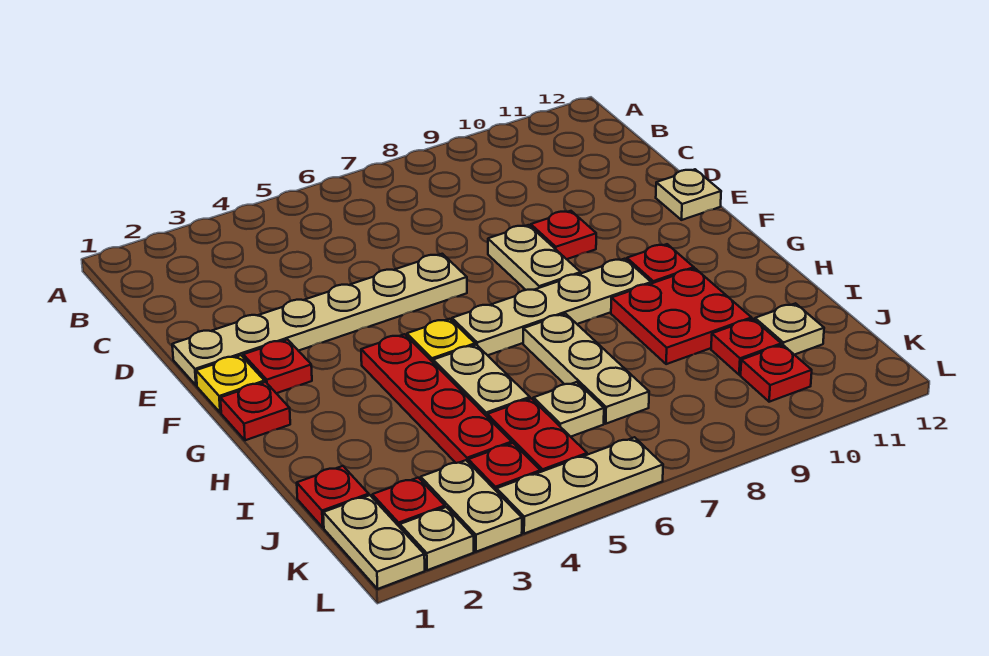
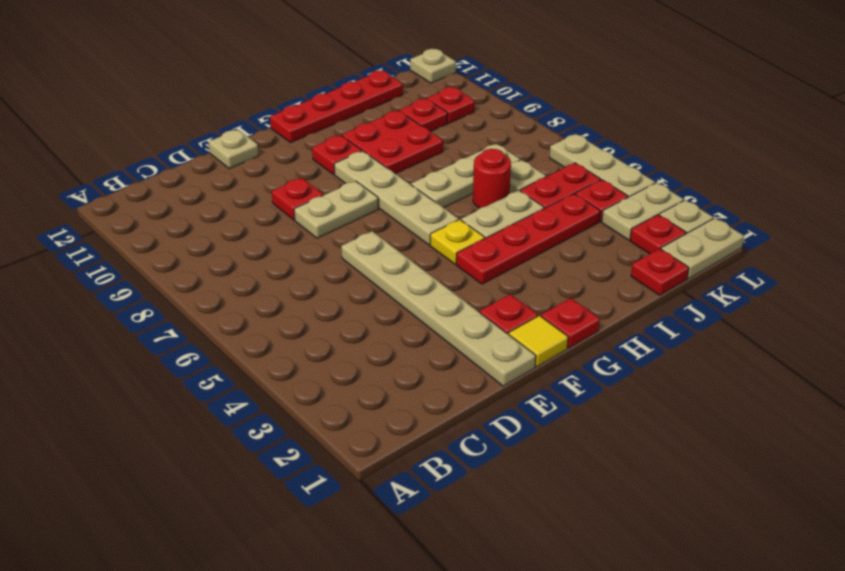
yellow 1x1 plate [196,355,265,413] -> yellow 1x1 tile [509,316,568,367]
none -> red 1x4 plate [270,71,403,143]
none -> red 1x1 round brick [473,149,511,208]
tan 1x1 plate [755,303,824,355] -> tan 1x1 plate moved to [410,49,456,83]

